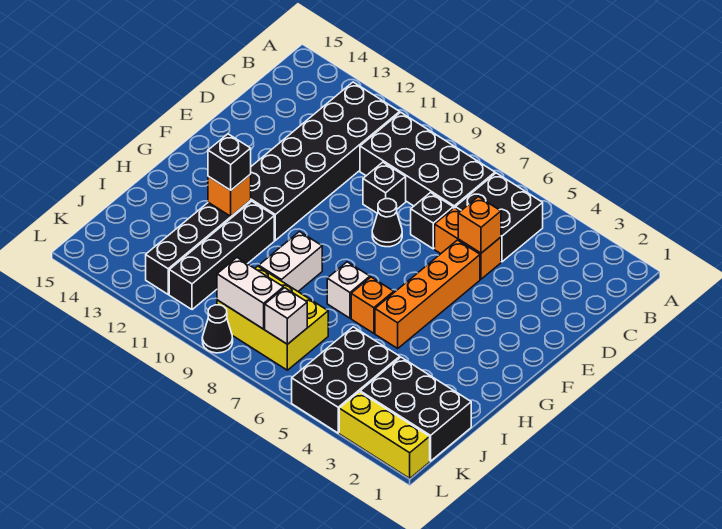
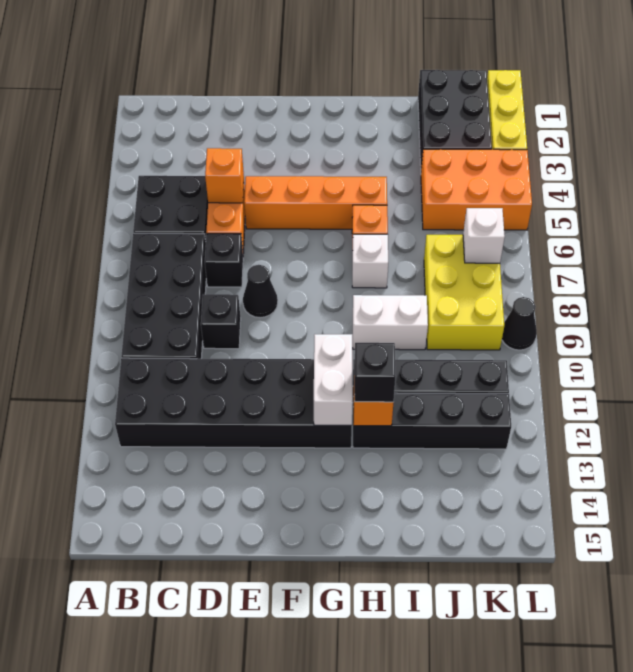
black 2x3 brick [292,327,400,433] -> orange 2x3 brick [421,149,532,230]
white 1x2 brick [217,258,283,329] -> white 1x2 brick moved to [314,334,353,426]

